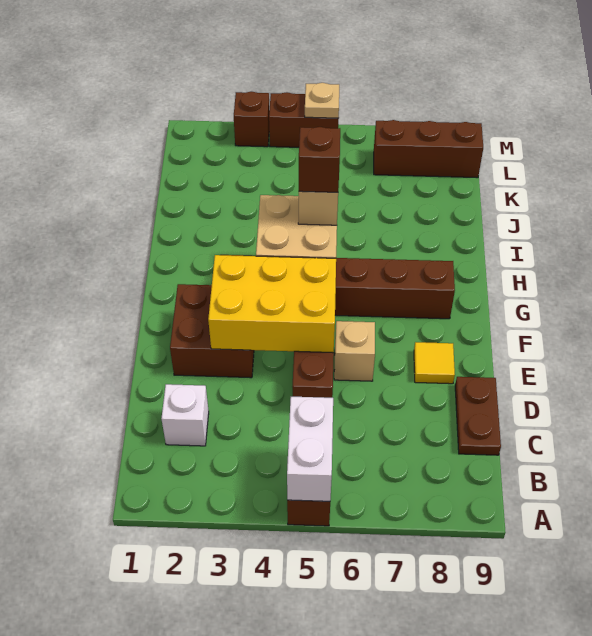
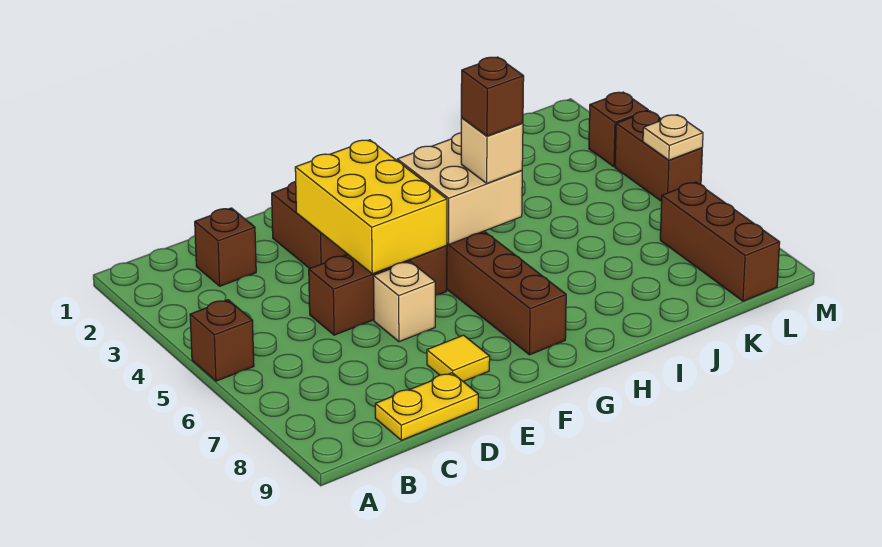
white 1x2 brick [287,397,333,501] -> none
white 1x1 brick [161,384,209,446] -> brown 1x1 brick [195,208,256,286]
brown 1x2 plate [455,377,501,455] -> yellow 1x2 plate [375,373,478,440]

